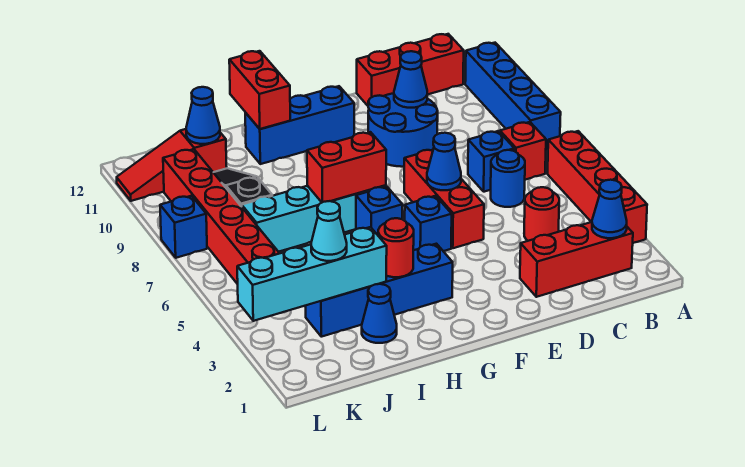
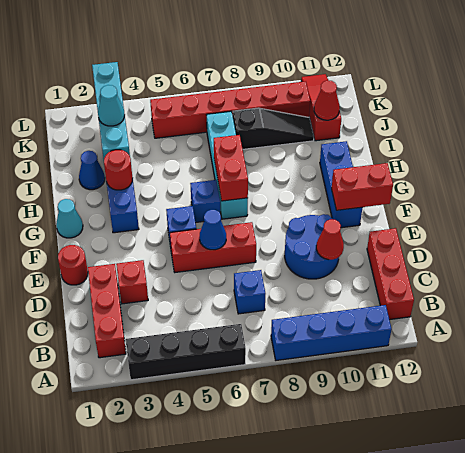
red 1x4 brick [548,131,647,243] -> black 1x4 brick [125,324,246,380]
blue 1x1 cone [592,180,627,238] -> none
red 1x1 brick [500,122,546,180] -> red 1x1 brick moved to [116,260,148,304]
red 1x1 round brick [524,187,559,241] -> red 1x1 round brick moved to [58,245,88,285]
blue 1x1 round brick [491,150,525,207] -> none
blue 1x1 cone [394,51,427,108] -> red 1x1 cone [316,219,344,260]
none -> cyan 1x1 cone [56,199,83,238]
red 1x2 brick [229,51,290,129] -> red 1x2 brick moved to [332,163,393,210]
blue 1x1 cone [186,87,220,144] -> red 1x1 cone [314,80,340,120]
blue 1x1 brick [160,196,207,258] -> none

